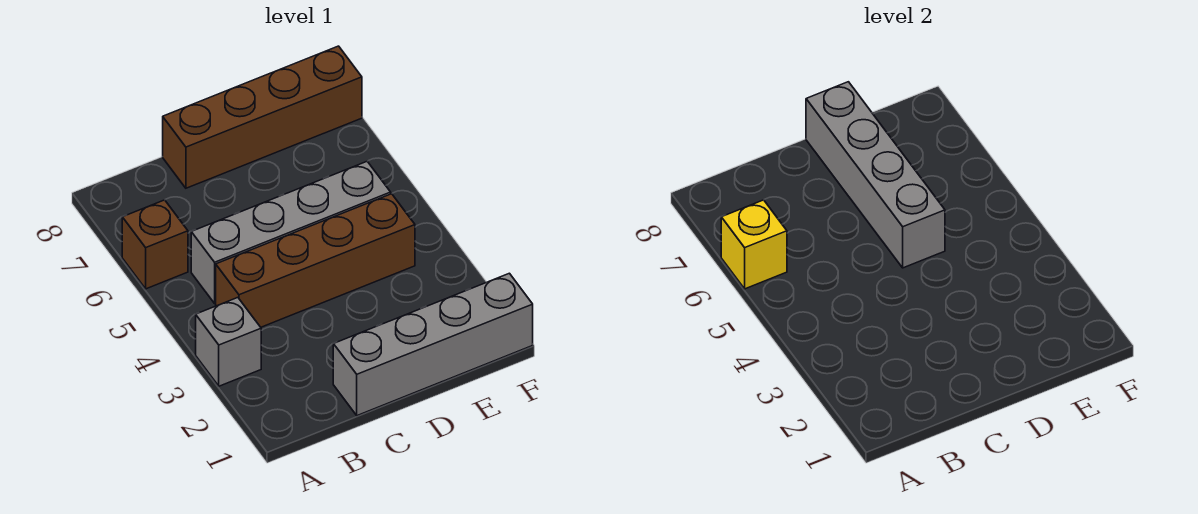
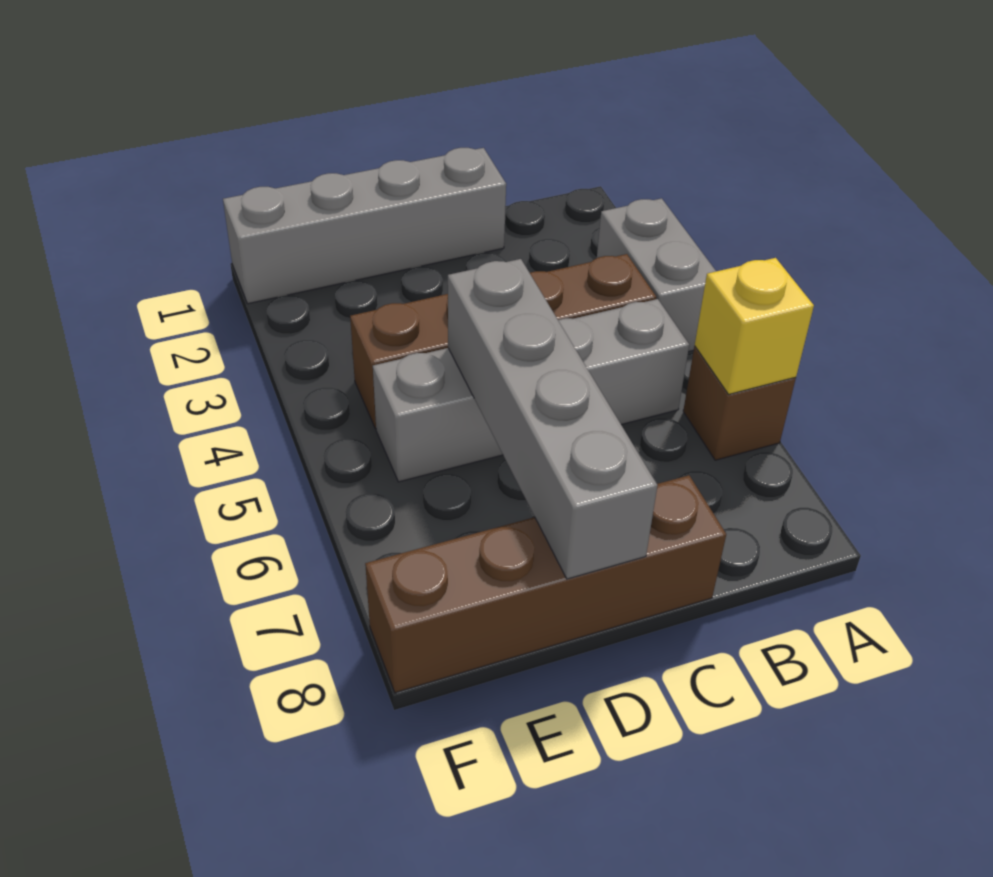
grey 1x1 brick [196,298,261,386] -> grey 1x2 brick [597,198,716,352]

